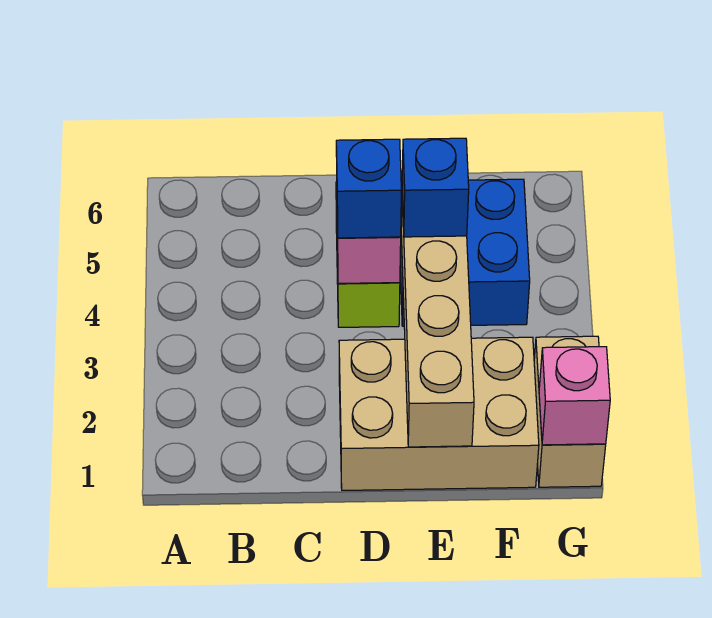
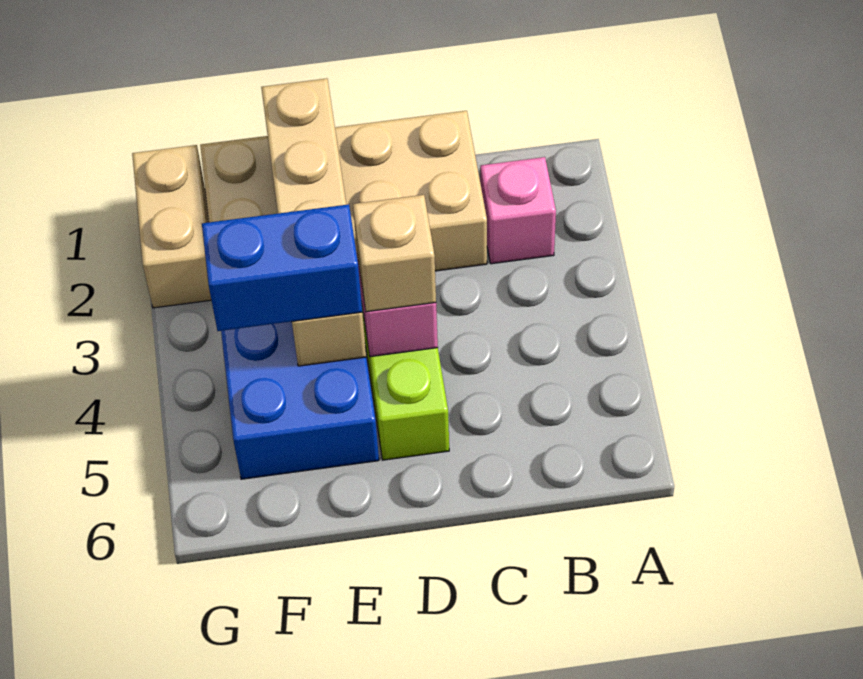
tan 2x3 brick [339,337,539,490] -> tan 2x4 brick [200,111,487,271]
blue 1x1 brick [336,139,401,238] -> tan 1x1 brick [353,195,436,312]
blue 1x1 brick [402,138,469,237] -> blue 1x2 brick [202,204,362,331]
pink 1x1 brick [539,347,610,445] -> pink 1x1 brick moved to [480,157,556,264]

